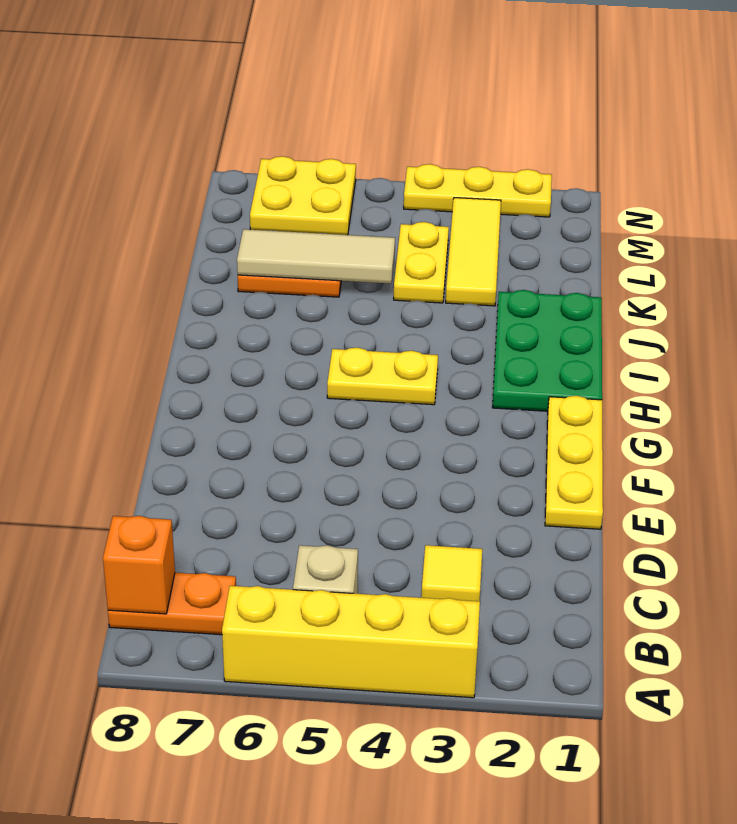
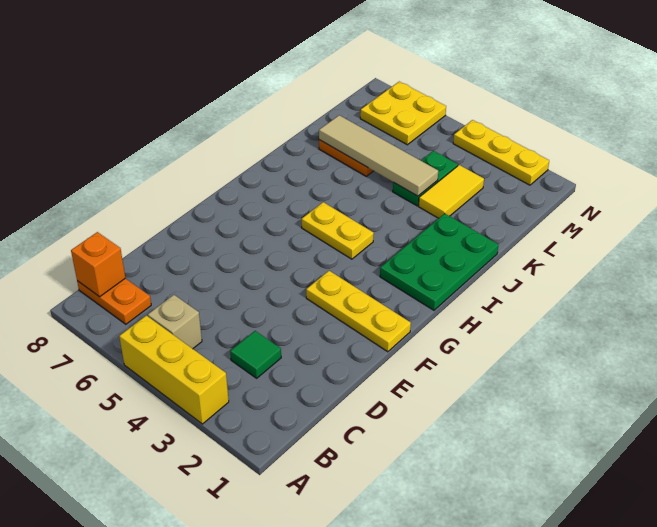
yellow 1x4 brick [222,586,480,698] -> yellow 1x3 brick [119,316,229,424]
yellow 1x1 tile [421,545,482,601] -> green 1x1 tile [230,331,281,378]
yellow 1x3 plate [545,396,603,529] -> yellow 1x3 plate turned to [306,271,411,352]
yellow 1x3 tile [446,198,501,306] -> yellow 1x2 tile [419,165,484,218]
yellow 1x2 plate [394,222,449,303] -> green 1x2 plate [393,151,458,206]
tan 1x3 tile [237,229,395,284] -> tan 1x4 tile [319,115,438,196]

